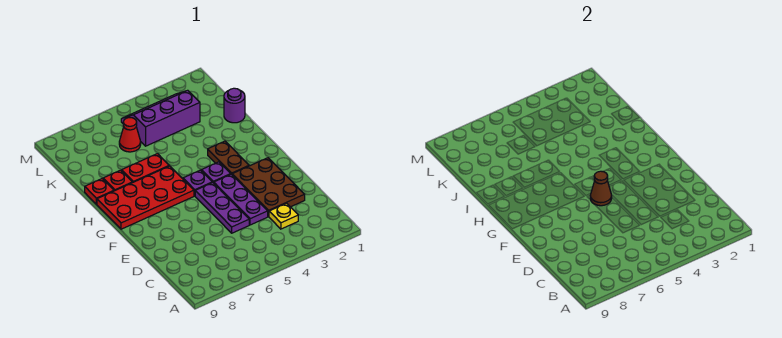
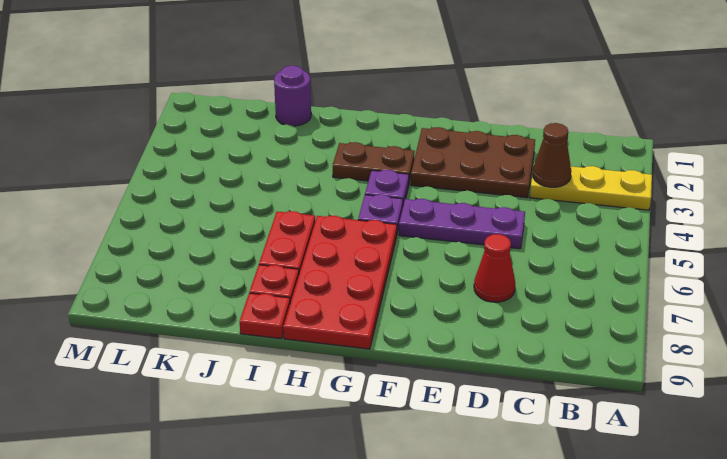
yellow 1x1 plate [269,203,298,229] -> yellow 1x3 plate [530,166,652,210]
purple 1x3 plate [214,174,268,225] -> none
brown 1x1 cone [590,171,612,206] -> brown 1x1 cone moved to [533,123,571,187]
purple 2x3 slope [121,90,200,146] -> none
red 1x1 cone [119,118,141,152] -> red 1x1 cone moved to [474,234,515,302]

